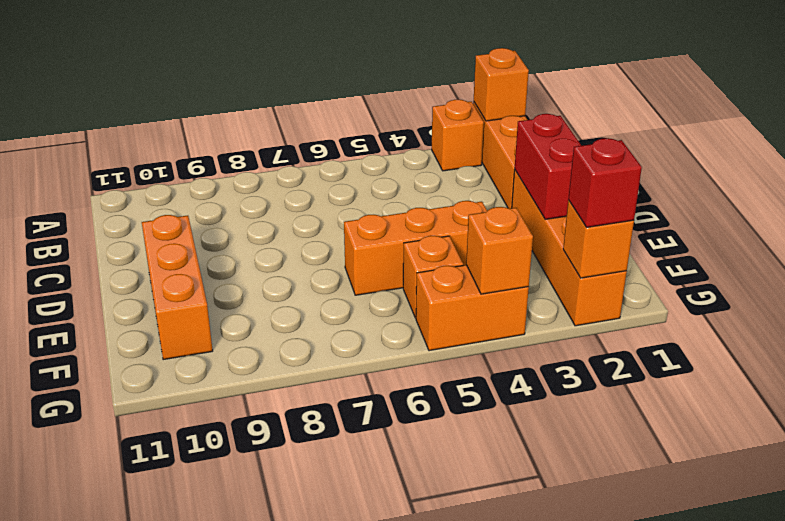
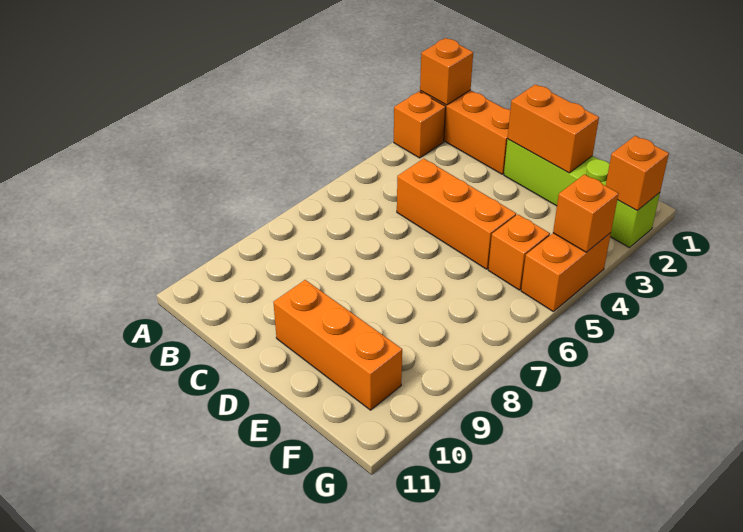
orange 1x4 brick [512,169,627,326] -> lime 1x4 brick [504,139,660,248]
red 1x2 brick [515,114,581,219] -> orange 1x2 brick [508,84,599,173]
orange 1x3 brick [344,201,487,295] -> orange 1x3 brick turned to [397,158,516,269]
red 1x1 brick [568,138,642,227] -> none

